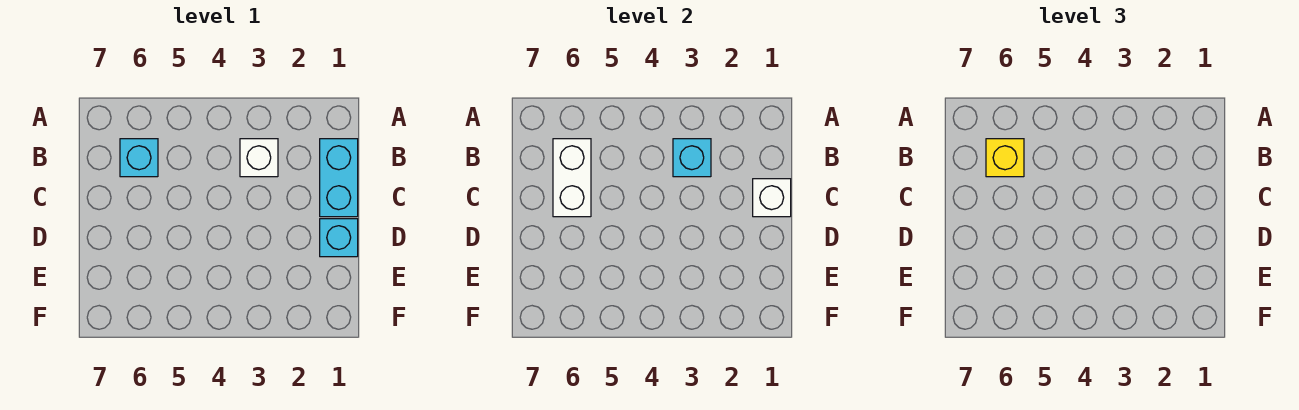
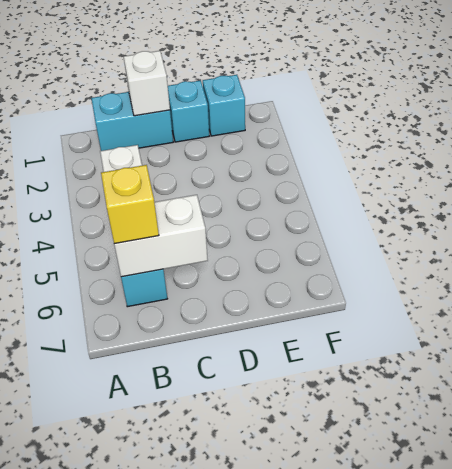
cyan 1x1 brick [673,139,711,177] -> cyan 1x1 brick moved to [203,75,245,136]

